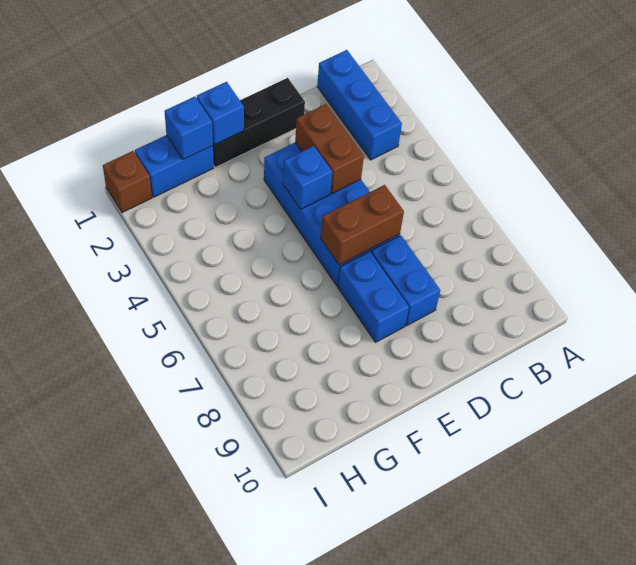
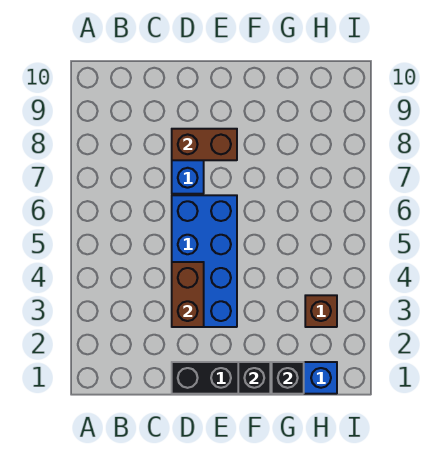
blue 1x3 brick [317,50,402,160] -> none
brown 1x2 brick [321,185,404,265] -> brown 1x2 brick moved to [172,129,237,160]
blue 1x1 brick [283,146,332,209] -> none
blue 1x2 brick [338,251,409,342] -> none
blue 1x1 brick [197,82,244,145] -> black 1x1 brick [238,362,270,394]
blue 1x1 brick [165,97,213,160] -> black 1x1 brick [272,362,304,394]
brown 1x1 brick [103,151,152,213] -> brown 1x1 brick moved to [305,295,337,327]

